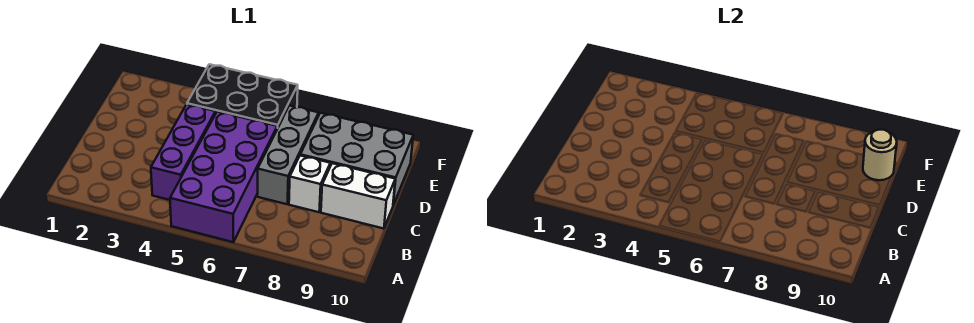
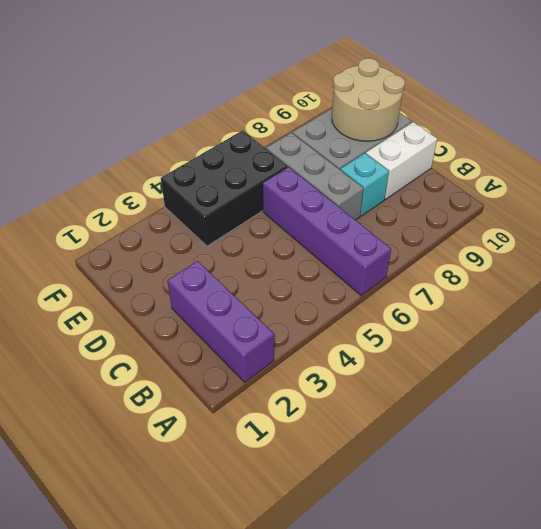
purple 2x4 brick [170,112,277,242] -> purple 1x4 brick [263,167,391,296]
purple 1x3 brick [151,104,216,200] -> purple 1x3 brick moved to [167,261,274,382]
white 1x1 brick [289,156,330,212] -> cyan 1x1 brick [341,153,389,216]
tan 1x1 round brick [863,130,897,180] -> tan 2x2 round brick [332,58,405,141]

